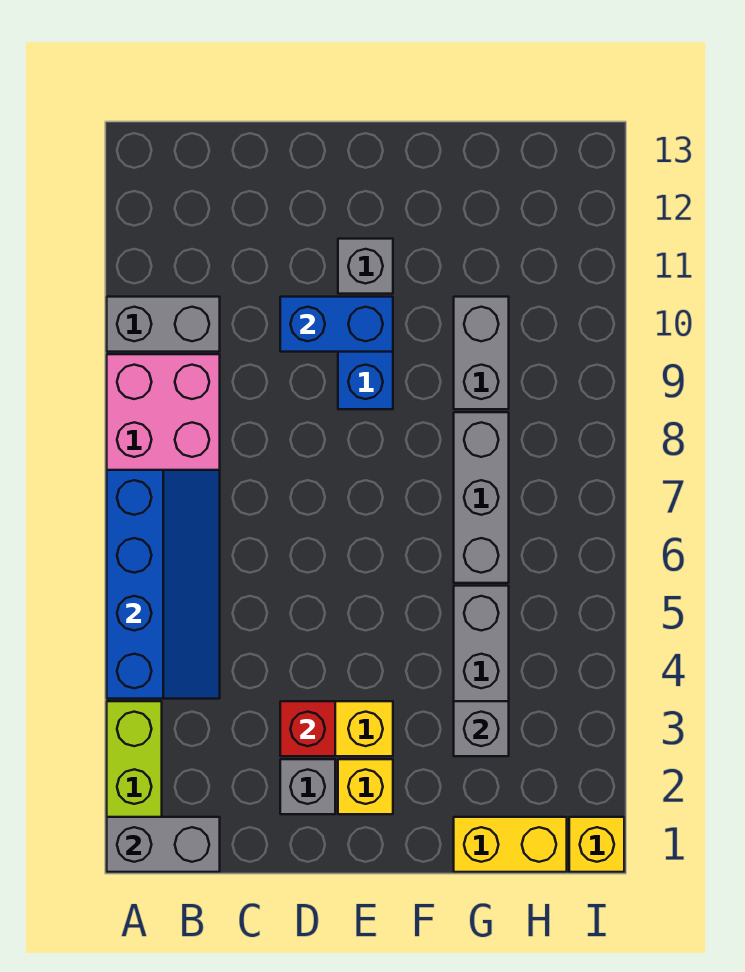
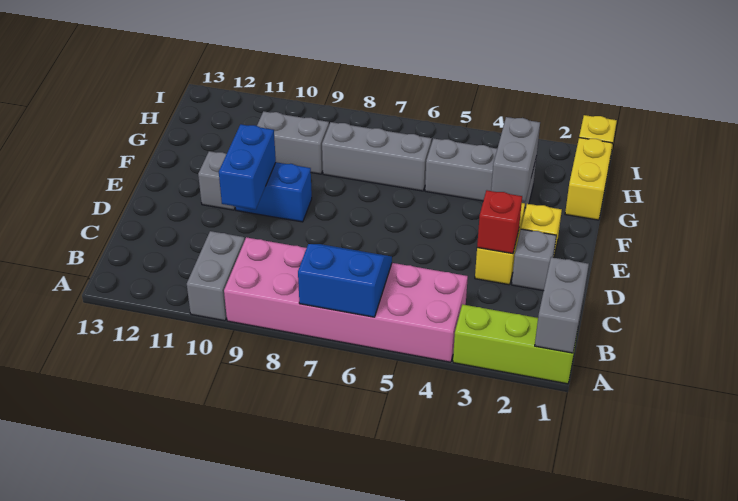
blue 2x4 slope [107,470,220,699] -> blue 2x2 slope [298,244,392,317]
grey 1x1 brick [454,701,509,756] -> grey 1x2 brick [491,117,540,202]

